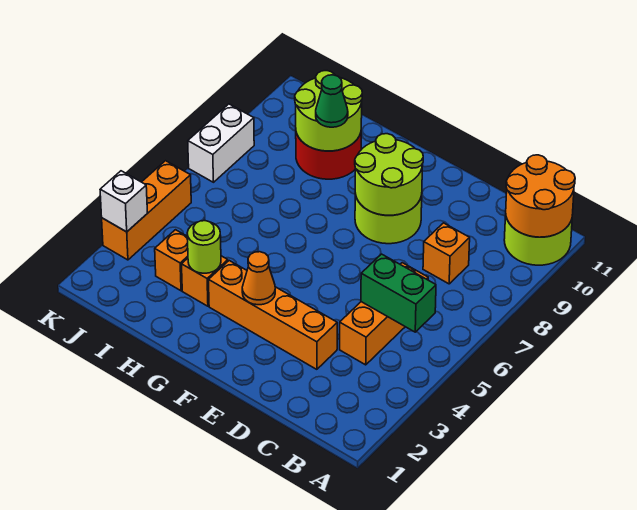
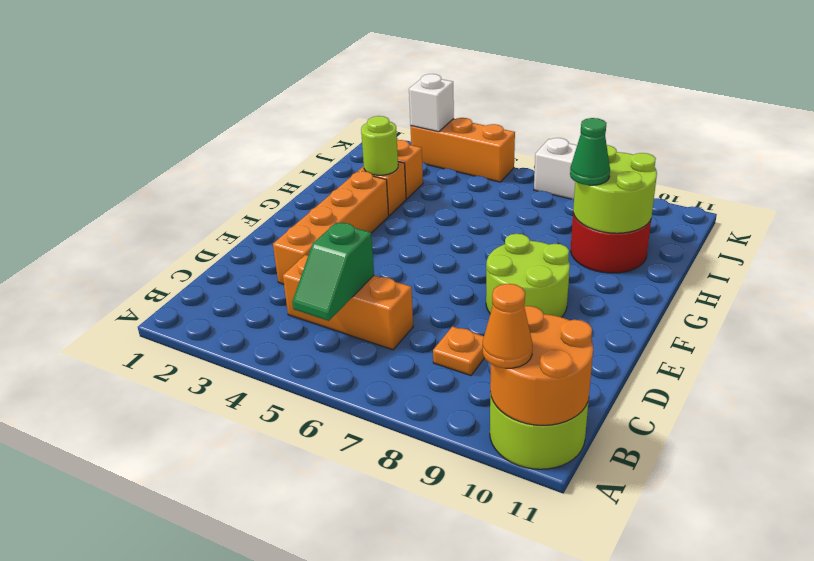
green 1x2 brick [361,254,436,332] -> green 1x2 slope [292,223,374,321]
orange 1x1 brick [423,223,470,284] -> orange 1x1 plate [433,326,484,376]
lime 2x2 round brick [355,134,423,215] -> none
orange 1x1 cone [242,252,275,305] -> orange 1x1 cone moved to [483,284,533,368]

